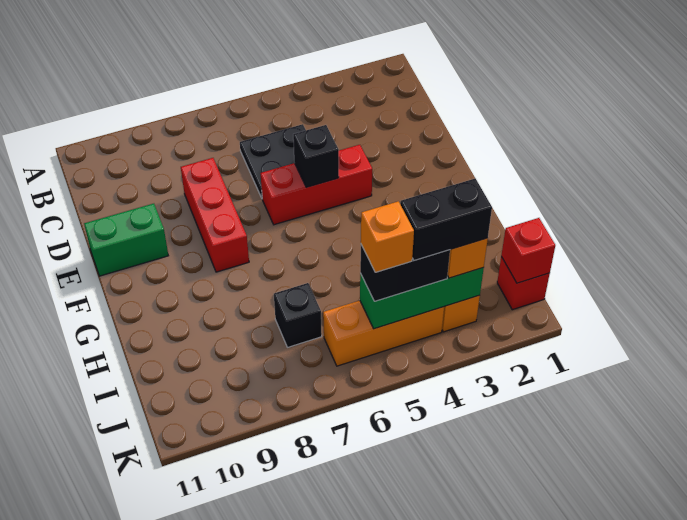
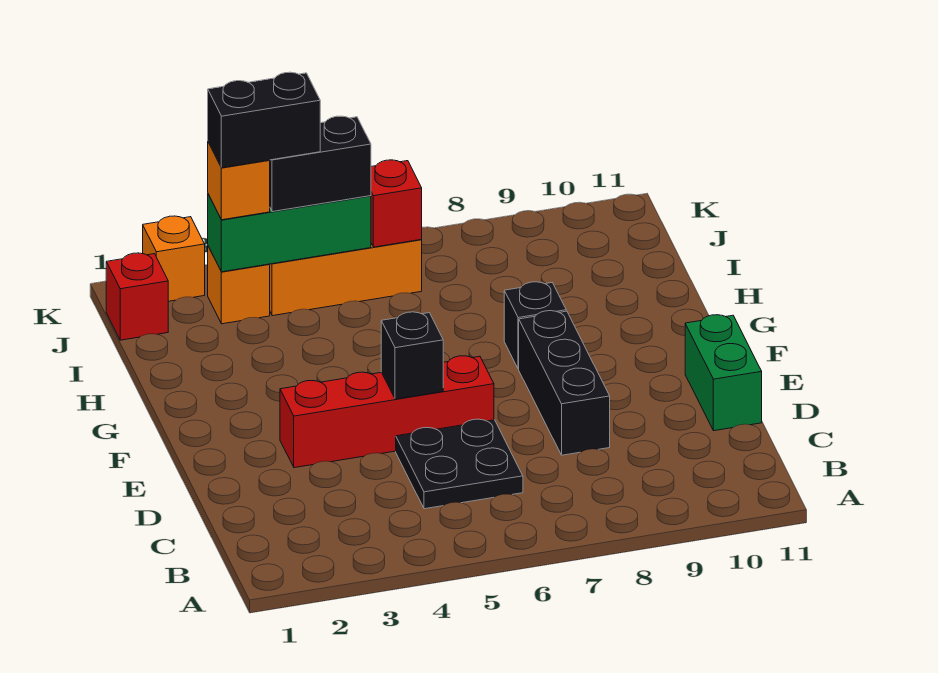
red 1x3 brick [181,158,249,272] -> black 1x3 brick [519,311,610,455]
red 1x3 brick [261,145,372,225] -> red 1x4 brick [280,356,494,468]
green 1x2 brick [84,204,168,276] -> green 1x2 brick turned to [685,315,762,431]
black 1x1 brick [274,283,322,347] -> black 1x1 brick moved to [504,282,566,369]
red 1x1 brick [501,218,555,283] -> red 1x1 brick moved to [371,160,422,247]
orange 1x1 brick [361,201,414,272] -> orange 1x1 brick moved to [143,216,205,301]

